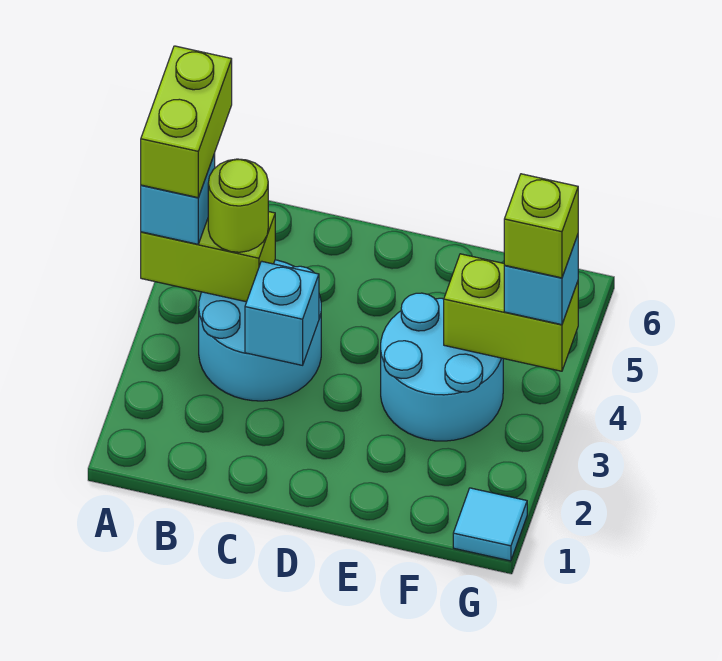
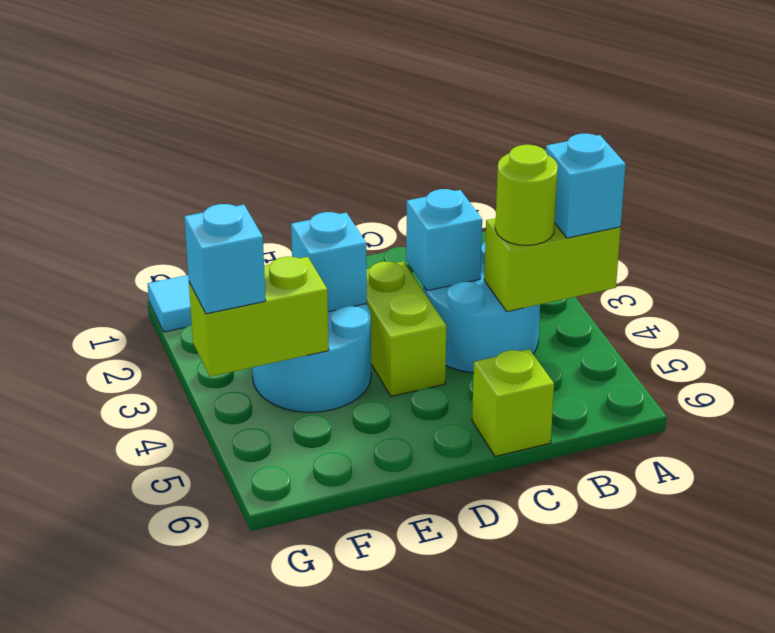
lime 1x2 brick [141,46,232,198] -> lime 1x2 brick moved to [367,261,446,396]
none -> cyan 1x1 brick [291,212,367,312]
lime 1x1 brick [504,174,578,278] -> lime 1x1 brick moved to [472,349,554,456]

